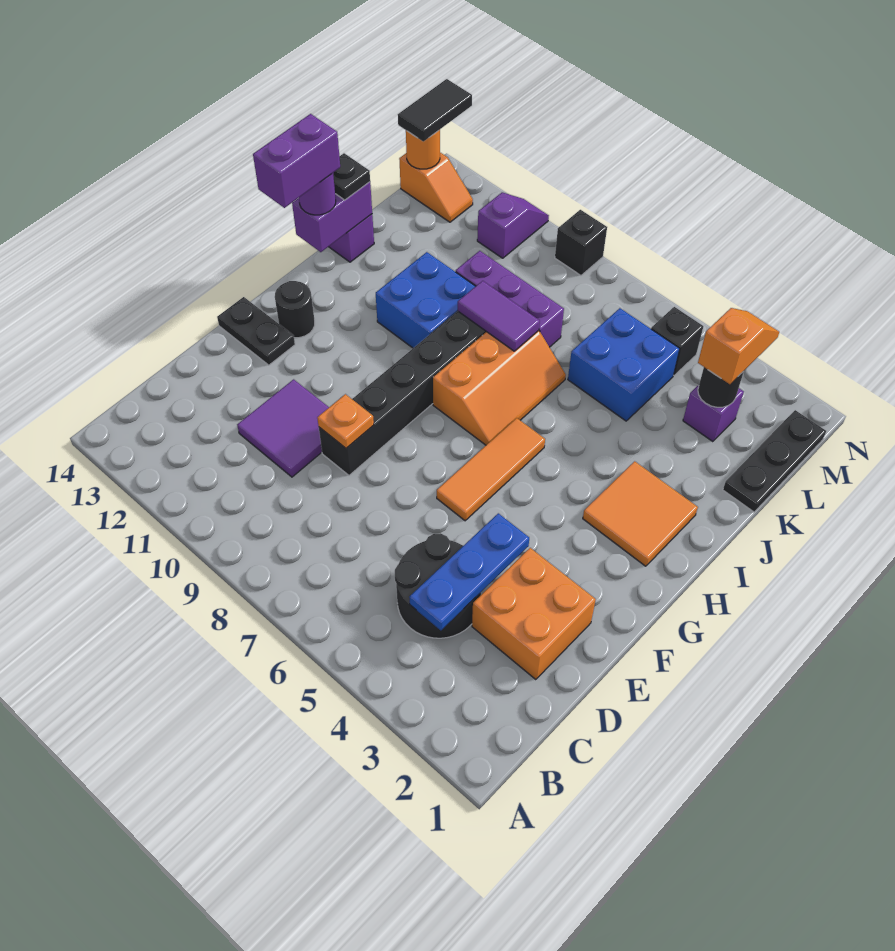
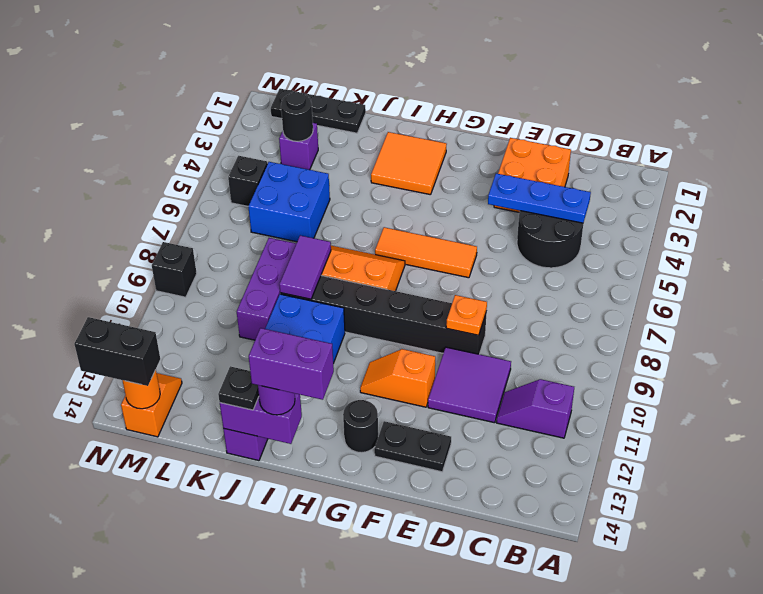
black 1x2 plate [217,297,295,365] -> black 1x2 plate turned to [374,421,451,472]
orange 1x2 slope [698,308,779,384] -> orange 1x2 slope moved to [360,349,435,407]
purple 1x2 slope [477,192,549,258] -> purple 1x2 slope moved to [496,379,574,438]
black 1x2 tile [398,79,472,141] -> black 1x2 brick [74,317,160,386]

